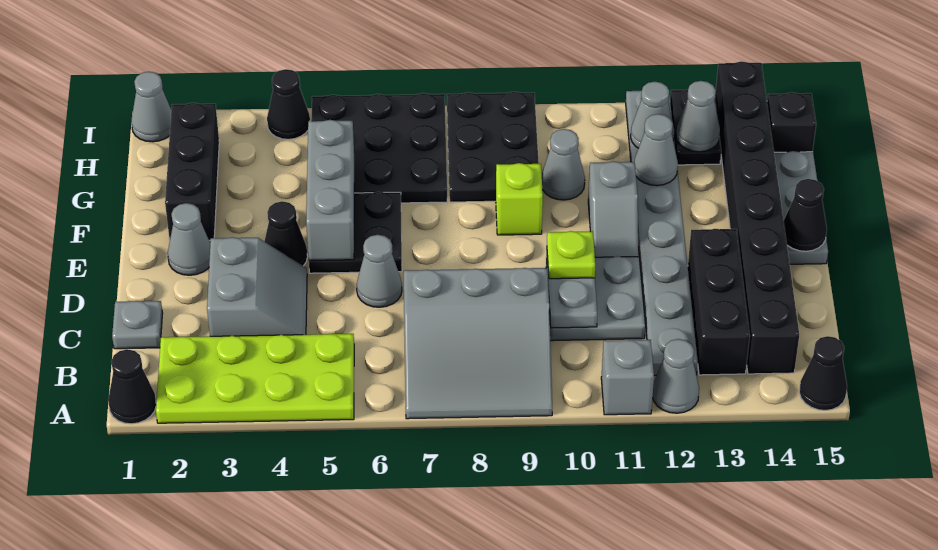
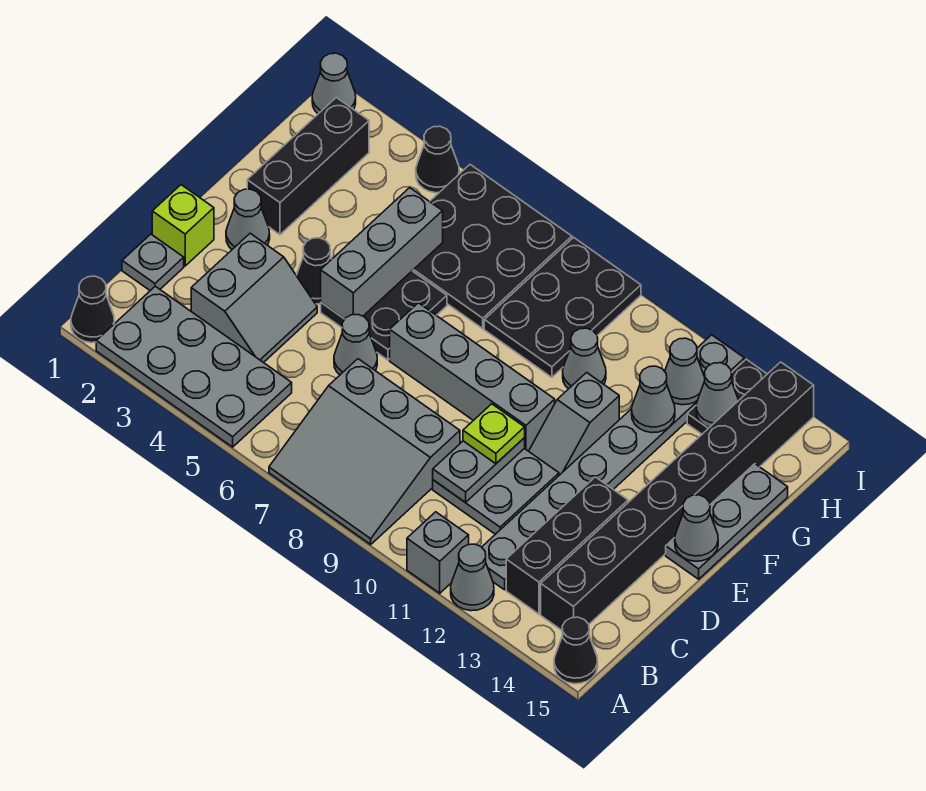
lime 2x4 plate [156,334,354,423] -> grey 2x4 plate [96,286,292,447]
none -> grey 1x4 brick [390,303,555,451]
black 1x1 cone [784,179,827,251] -> grey 1x1 cone [675,495,718,561]
lime 1x1 brick [496,163,543,235] -> lime 1x1 brick moved to [152,185,214,266]
black 1x1 brick [767,92,816,152] -> none

